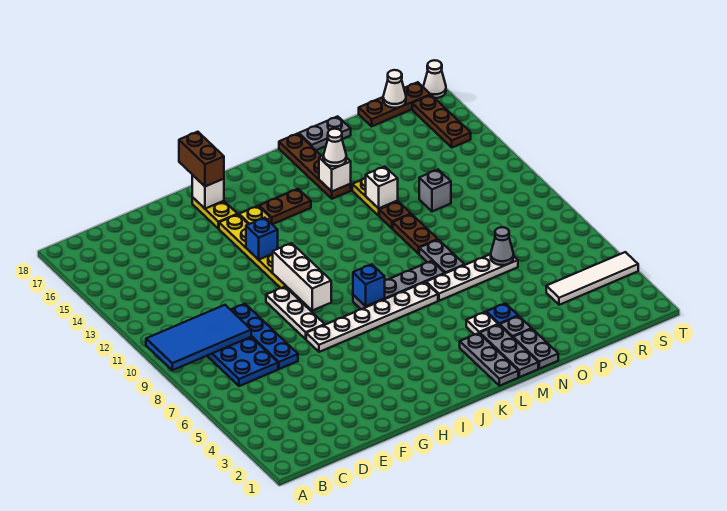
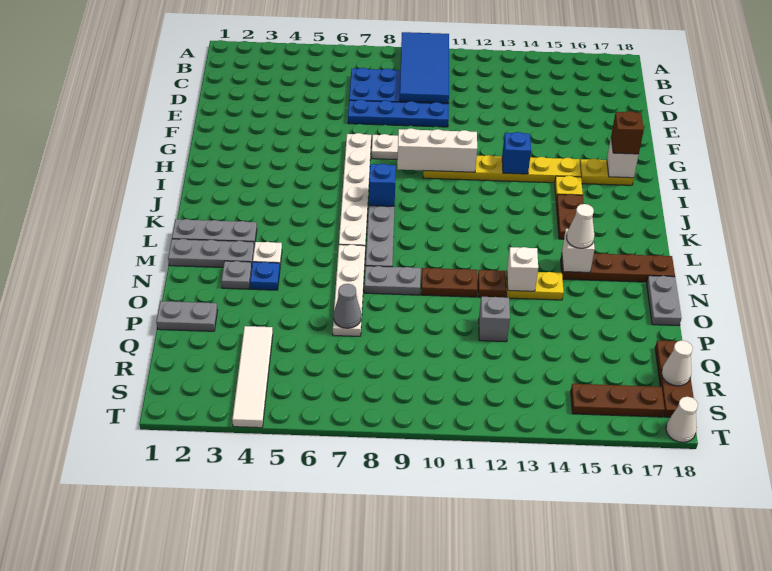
brown 1x2 brick [179,132,224,186] -> brown 1x1 brick [611,111,644,154]
grey 1x2 plate [513,329,558,369] -> grey 1x2 plate moved to [156,301,217,331]

